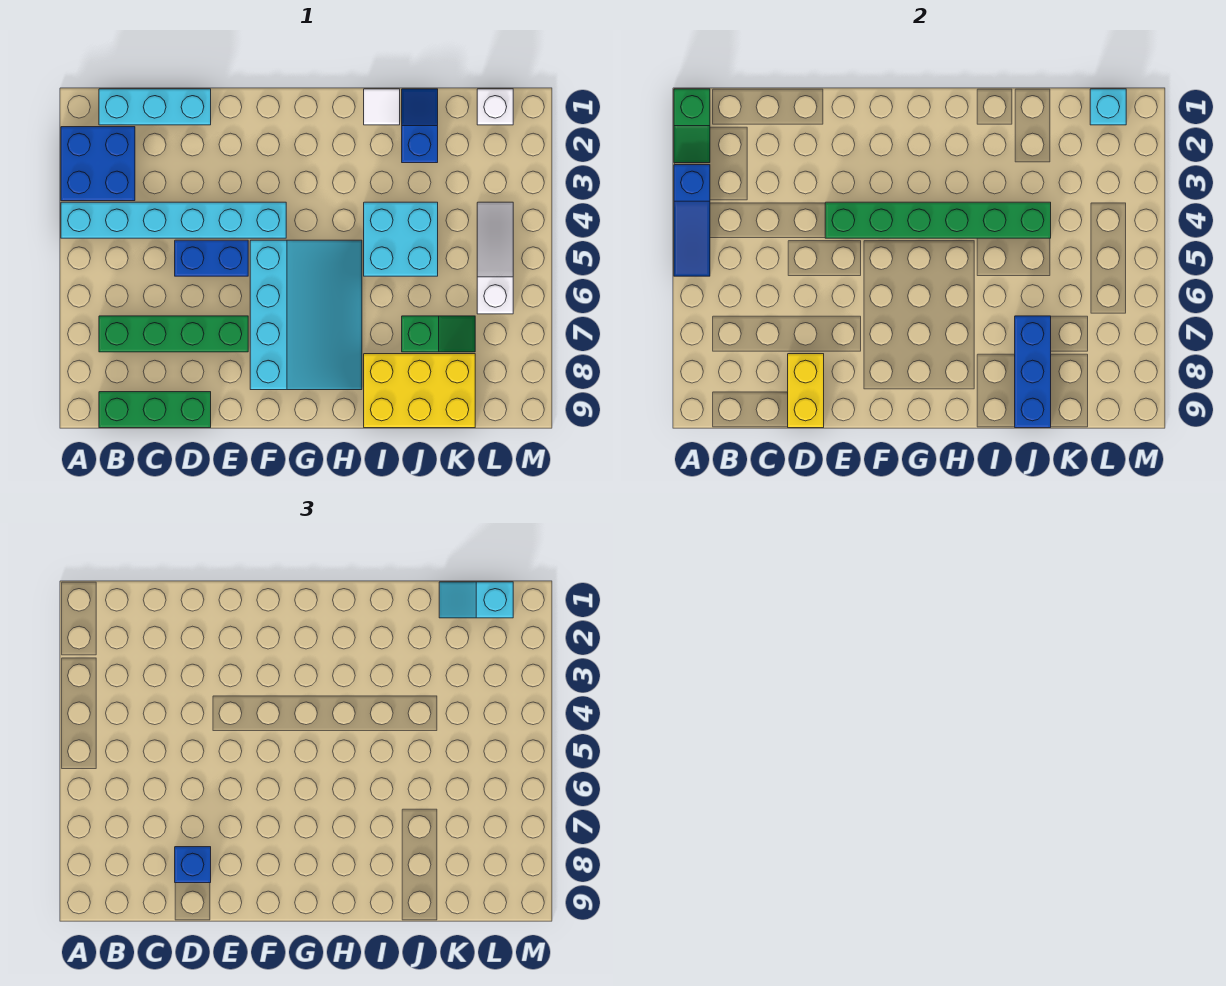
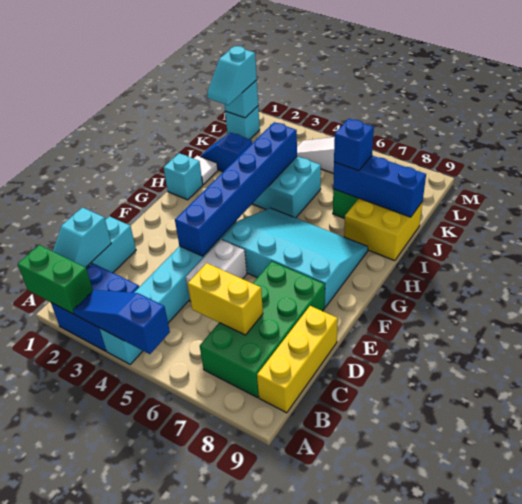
green 1x2 slope [674,89,710,163] -> green 1x2 brick [18,245,93,314]
blue 1x3 slope [674,165,710,276] -> blue 1x3 slope turned to [73,290,170,354]
none -> cyan 1x2 slope [53,208,111,267]
green 1x4 brick [99,316,248,352] -> green 2x4 brick [200,261,325,398]
green 1x3 brick [99,392,211,428] -> yellow 1x3 brick [257,306,338,413]
blue 1x2 brick [175,240,248,276] -> white 1x2 brick [186,239,247,301]
yellow 1x2 brick [788,354,824,428] -> yellow 1x2 brick moved to [188,263,263,335]
blue 1x1 brick [175,847,211,883] -> blue 1x1 brick moved to [334,119,374,171]
green 1x6 brick [825,202,1051,238] -> blue 1x6 brick [175,122,297,256]
none -> cyan 1x1 brick [164,153,203,200]
yellow 2x3 brick [364,354,475,428] -> yellow 2x2 brick [344,198,423,261]
white 1x1 brick [477,89,513,125] -> cyan 1x1 brick [225,106,260,139]

